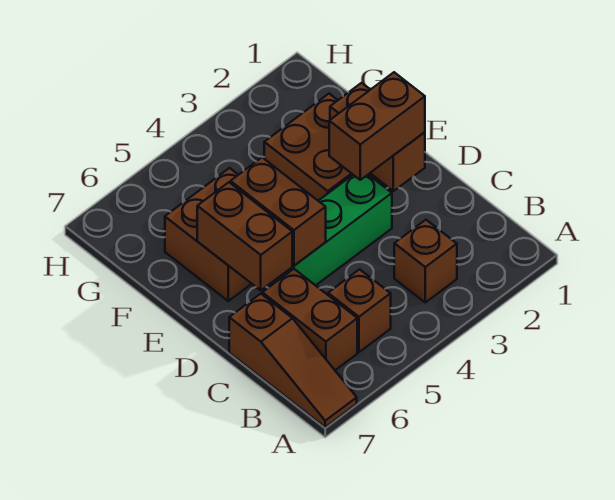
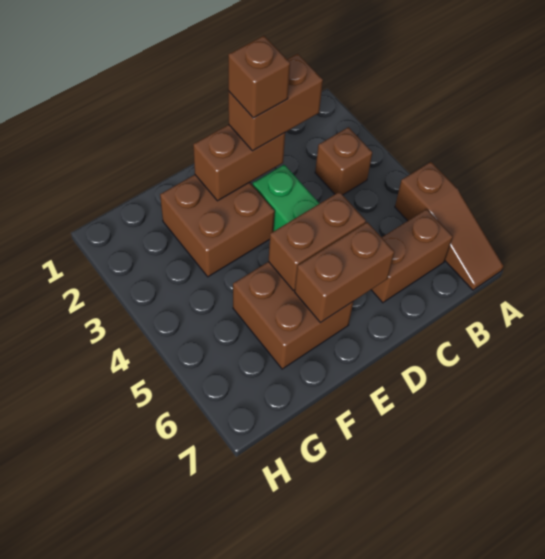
brown 1x3 slope [229,294,357,427] -> brown 1x3 slope turned to [395,162,503,290]
brown 1x1 brick [328,269,391,352] -> brown 1x1 brick moved to [228,36,290,118]
brown 1x2 brick [329,72,425,180] -> brown 1x2 brick turned to [228,54,323,151]

